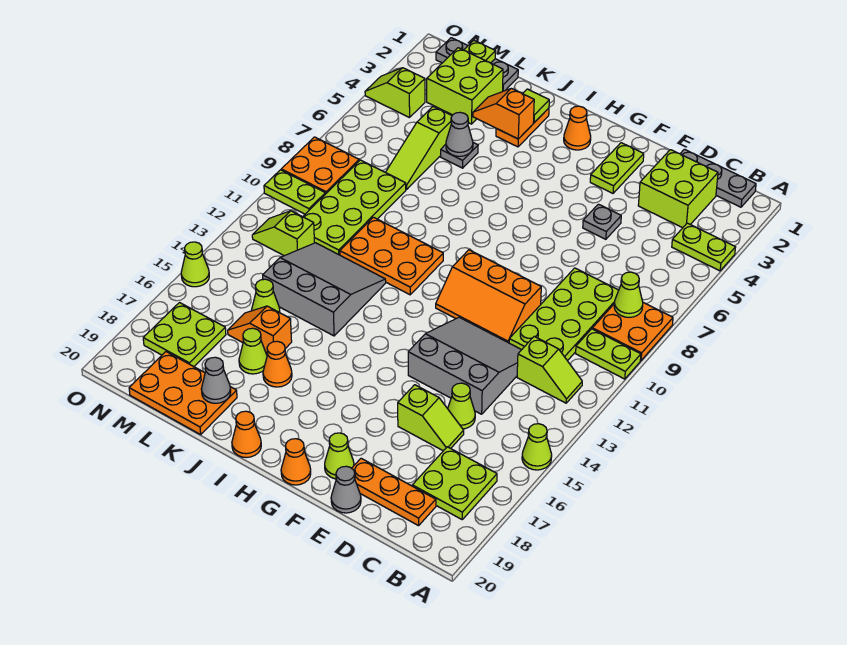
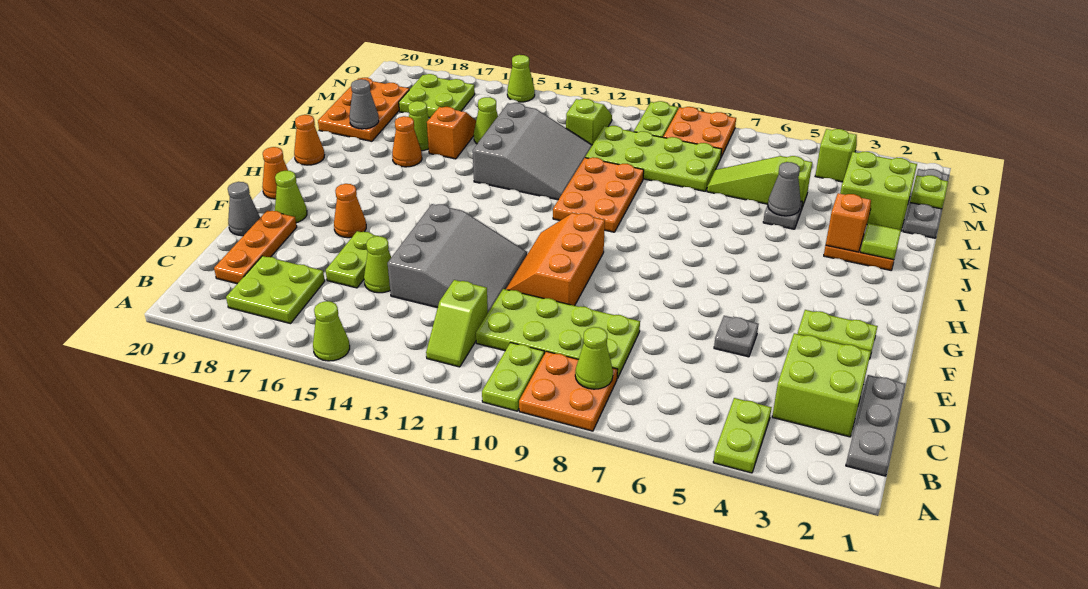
lime 1x2 slope [398,385,464,451] -> lime 1x2 plate [326,231,376,288]
orange 1x1 cone [564,106,591,150] -> orange 1x1 cone moved to [334,184,366,238]

